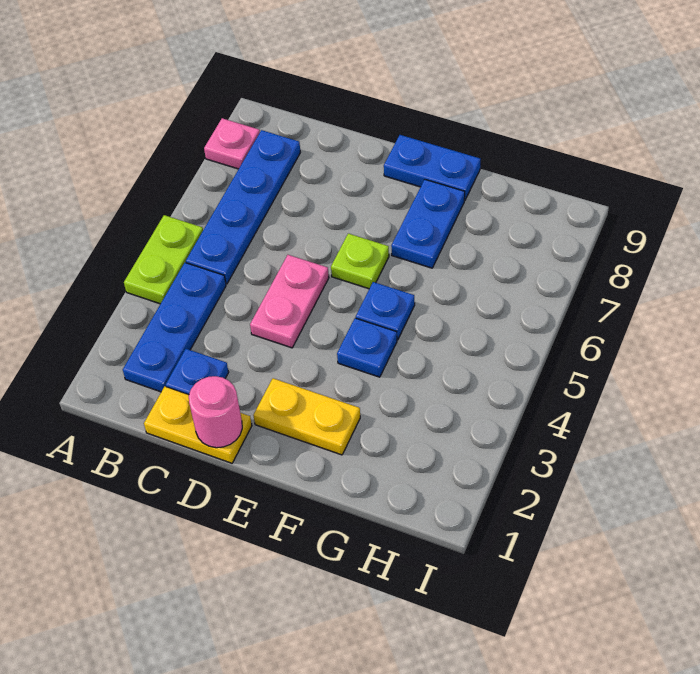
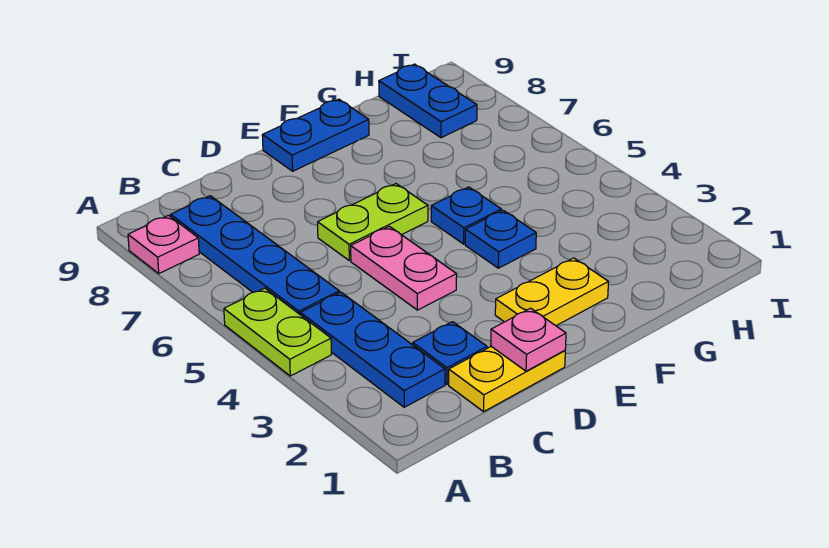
pink 1x1 round brick [189,376,242,448] -> pink 1x1 plate [491,308,566,371]
lime 1x1 plate [331,234,389,289] -> lime 1x2 plate [318,184,428,261]
blue 1x2 plate [391,180,465,268] -> blue 1x2 plate moved to [379,64,477,138]

